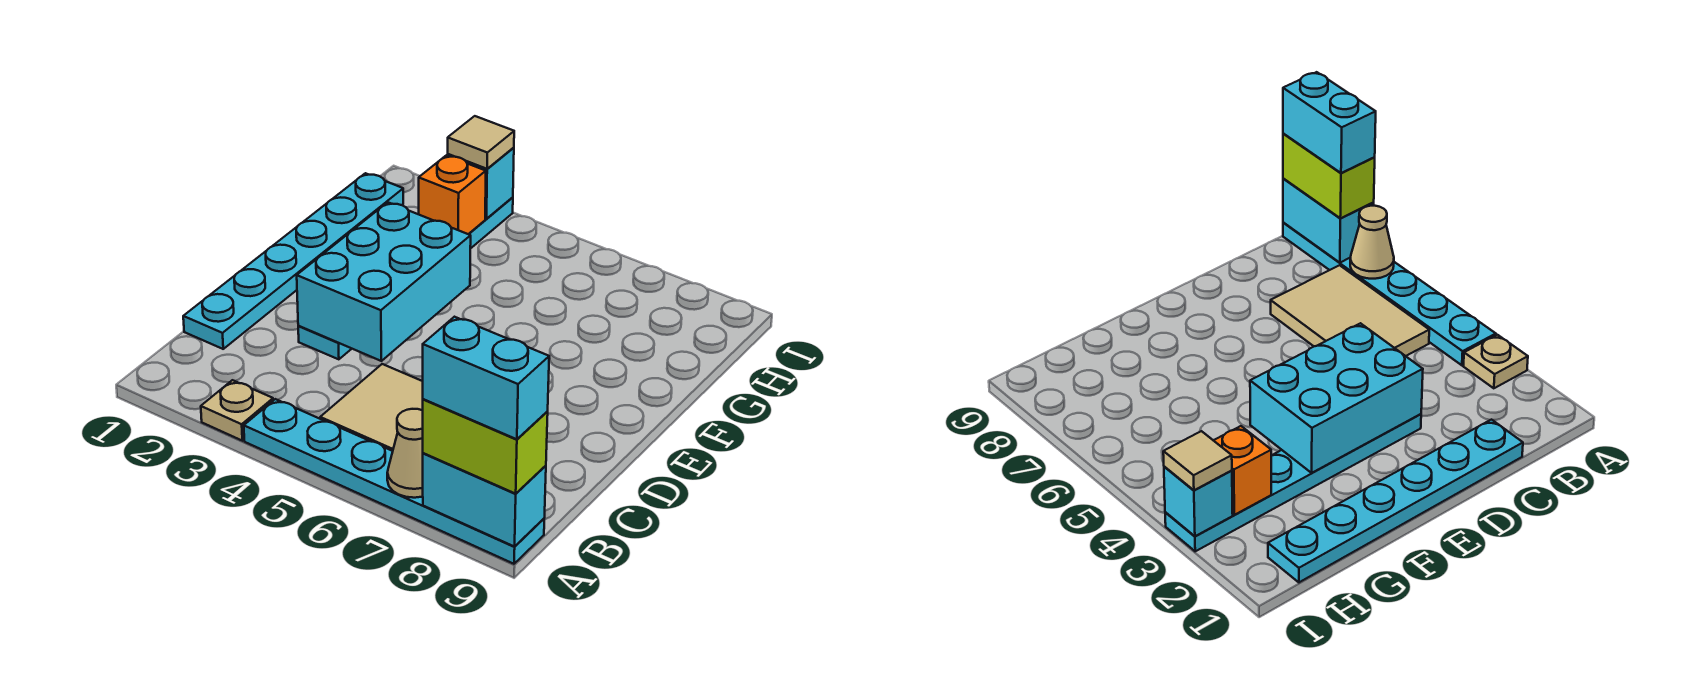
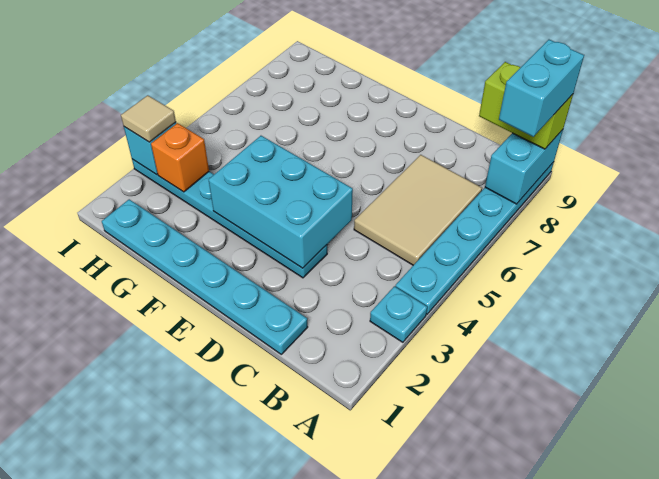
tan 1x1 plate [201,380,273,441] -> cyan 1x1 plate [370,286,427,342]
tan 1x1 cone [387,409,423,498] -> none
lime 1x2 brick [423,399,548,494] -> lime 1x2 brick turned to [479,62,573,149]

